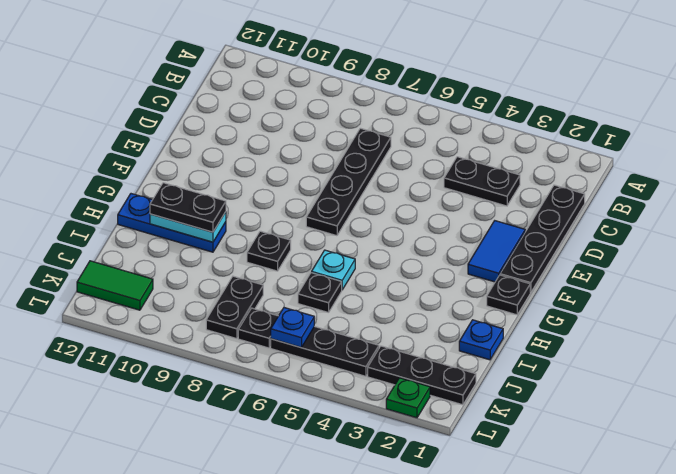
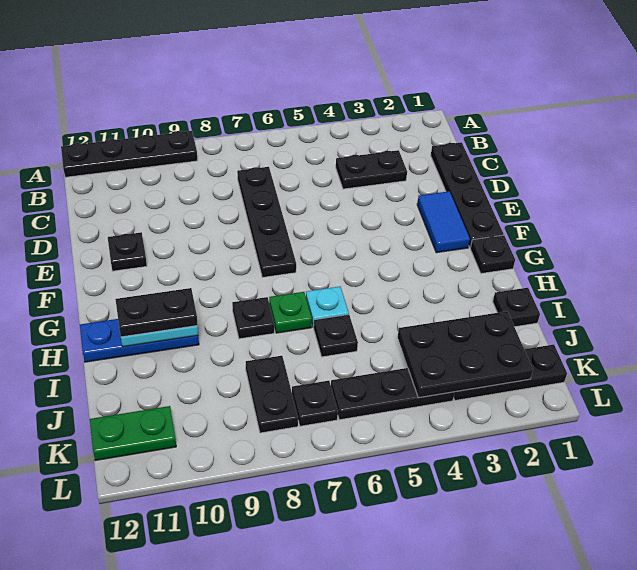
none -> black 1x4 plate [61,131,197,177]
none -> black 1x1 plate [108,232,147,271]
blue 1x1 plate [459,320,503,360] -> black 1x1 plate [493,288,540,327]
none -> black 2x3 plate [398,311,533,398]
blue 1x1 plate [271,308,314,347] -> none
green 1x2 tile [77,261,153,310] -> green 1x2 plate [90,406,176,461]
green 1x1 plate [386,378,430,418] -> green 1x1 plate moved to [269,292,312,333]

